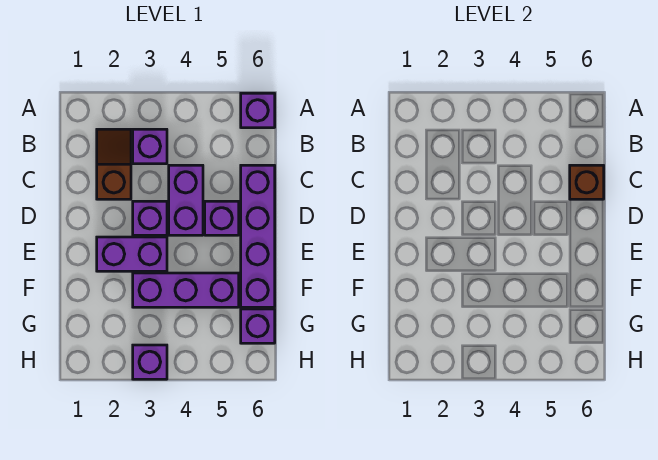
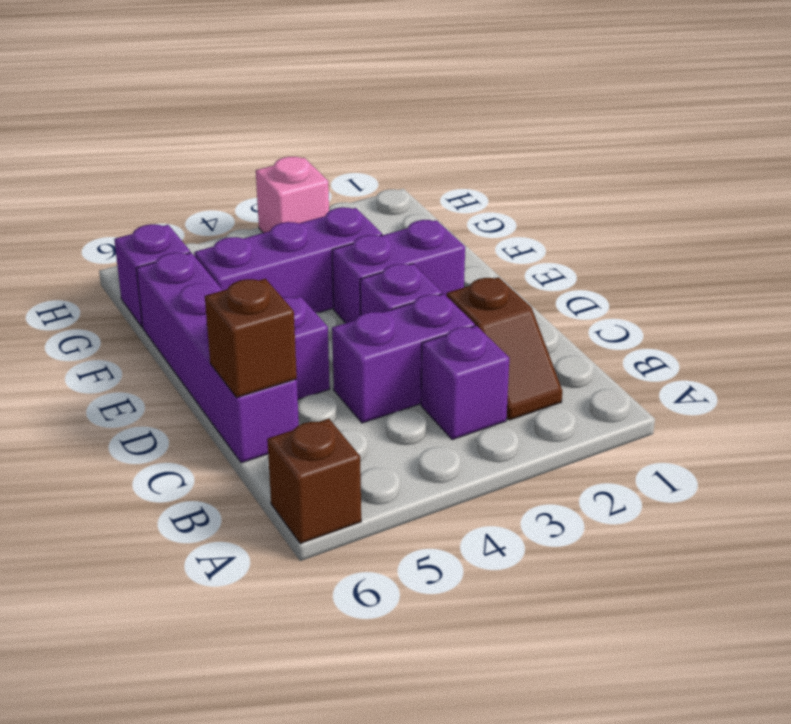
purple 1x1 brick [241,93,275,128] -> brown 1x1 brick [267,419,361,544]
purple 1x2 brick [169,165,203,235] -> purple 1x2 brick turned to [332,294,475,423]
purple 1x1 brick [133,345,167,379] -> pink 1x1 brick [256,157,329,233]

